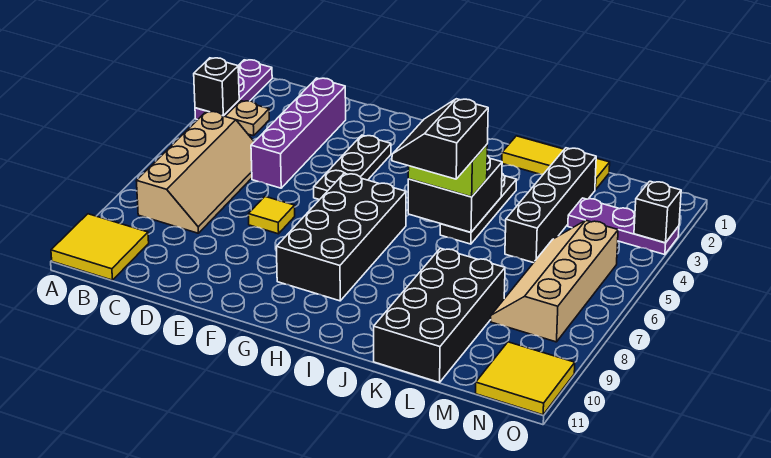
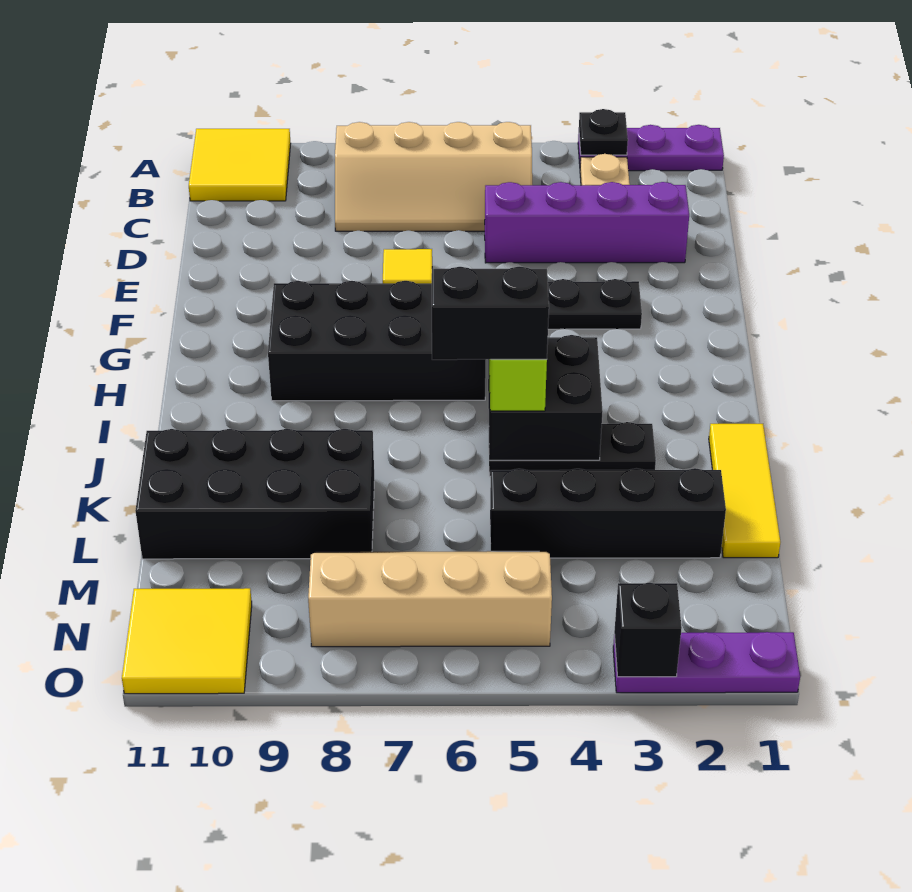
black 1x1 brick [194,58,239,116] -> black 1x1 plate [579,109,628,155]
purple 1x3 plate [568,198,679,255] -> purple 1x3 plate turned to [613,632,800,693]

